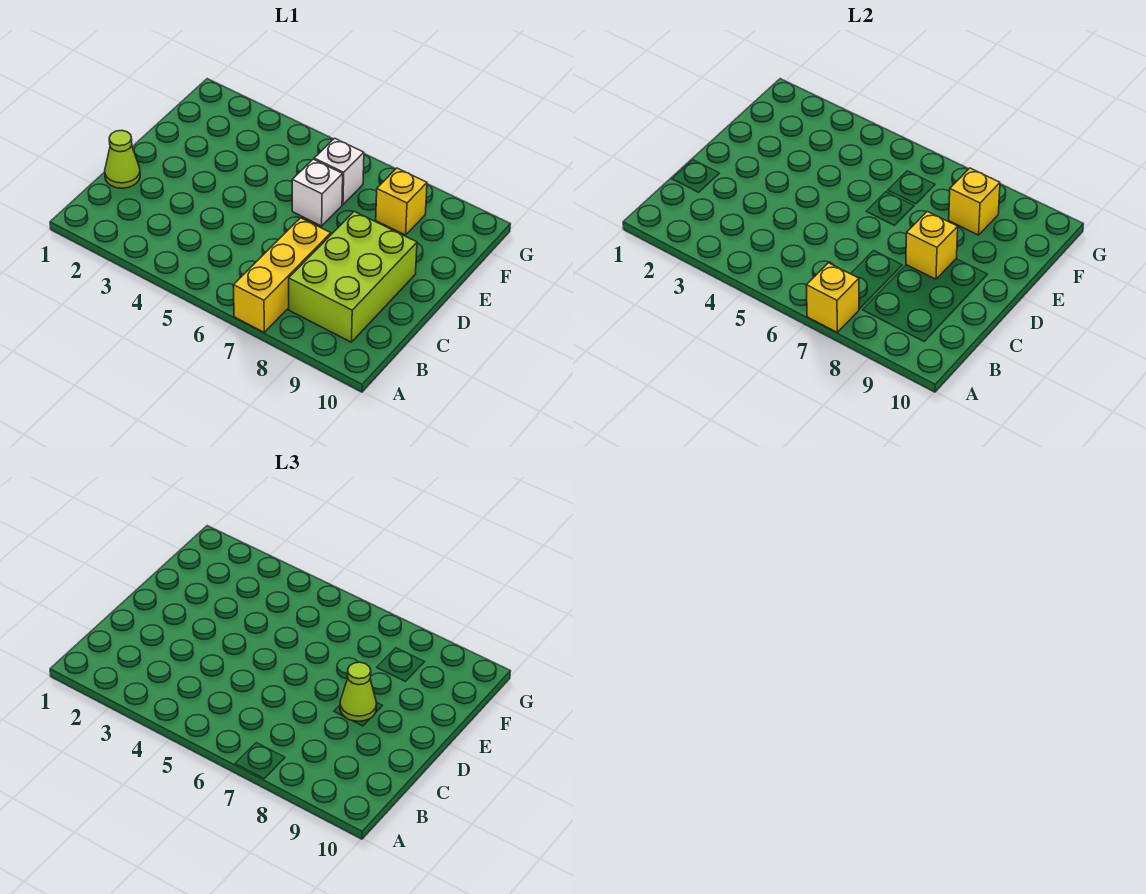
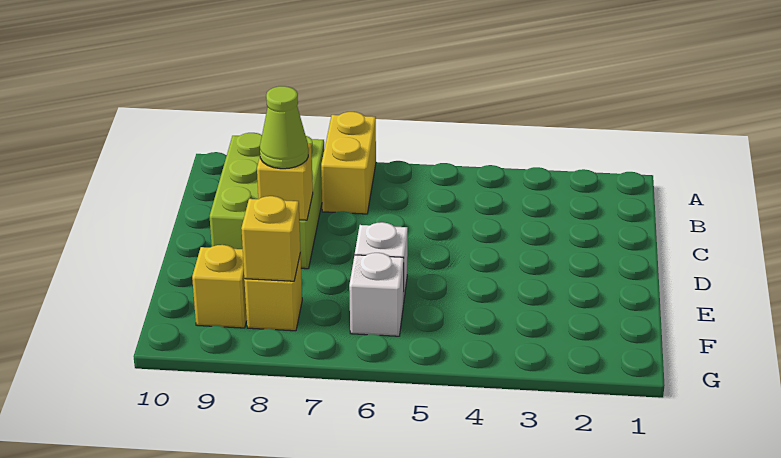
yellow 1x3 brick [233,218,331,332] -> yellow 1x2 brick [321,112,376,214]
yellow 1x1 brick [806,263,859,332] -> yellow 1x1 brick moved to [192,245,247,328]
lime 1x1 cone [105,130,140,188] -> none

